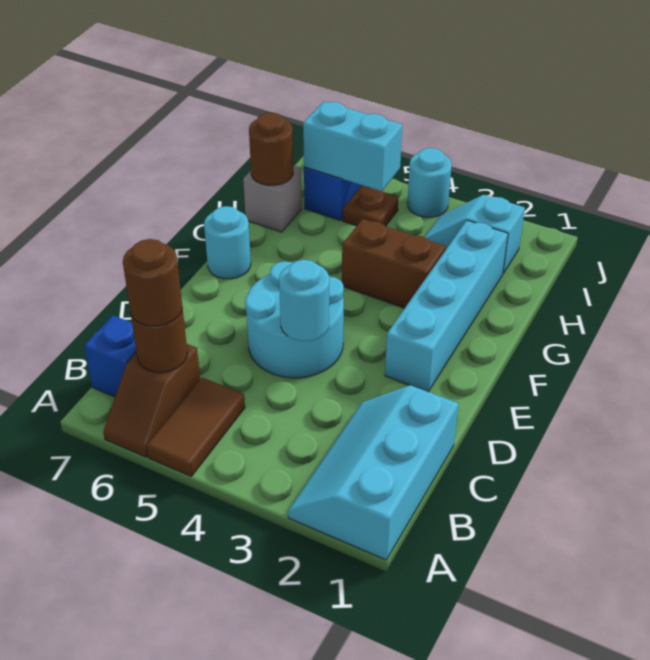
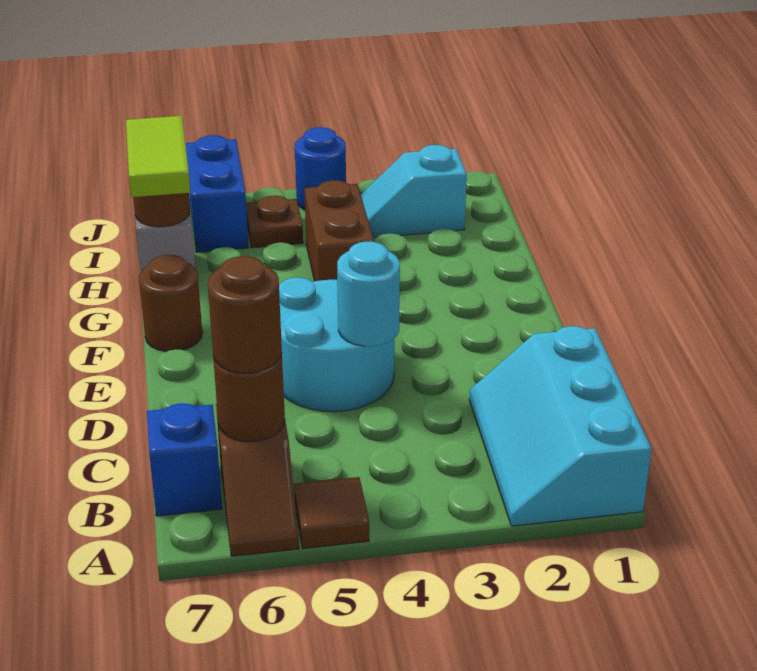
brown 1x2 tile [147,378,245,476] -> brown 1x1 tile [294,477,369,549]
cyan 1x4 brick [385,220,508,392] -> none
cyan 1x1 round brick [204,206,251,279] -> brown 1x1 round brick [139,255,202,352]
brown 1x2 brick [342,219,446,308] -> brown 1x2 brick turned to [304,180,374,281]
none -> lime 1x2 tile [126,116,190,197]
cyan 1x2 brick [303,101,402,191] -> none
cyan 1x1 round brick [407,148,452,217] -> blue 1x1 round brick [295,127,346,210]

